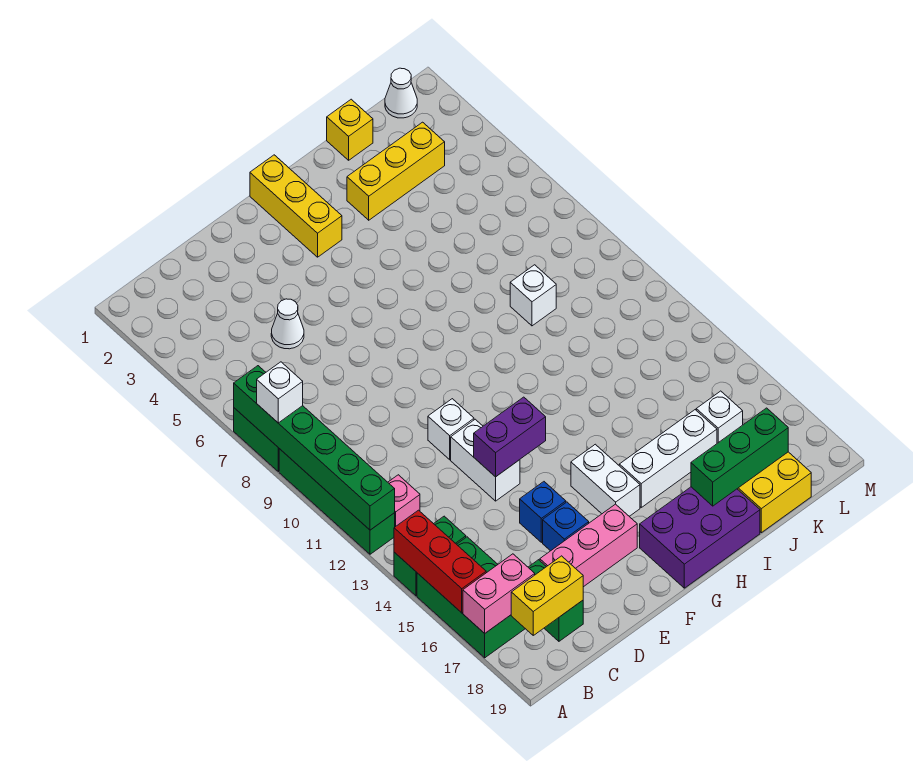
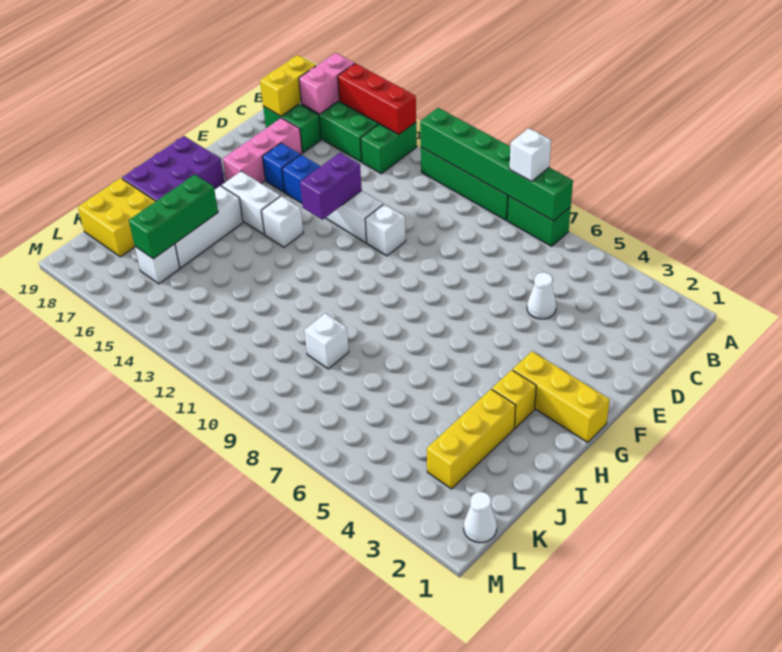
pink 1x1 brick [388,475,420,527] -> none
none -> white 1x1 brick [262,196,303,247]
green 1x3 brick [691,408,788,506] -> green 1x3 brick moved to [129,175,218,259]
yellow 1x1 brick [327,99,373,160] -> yellow 1x1 brick moved to [492,370,536,428]

